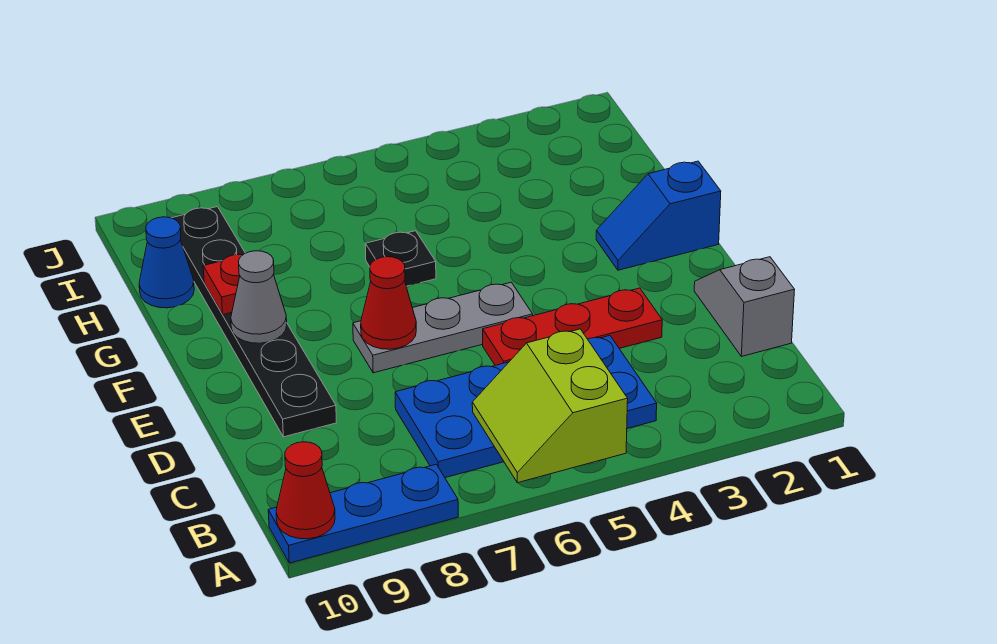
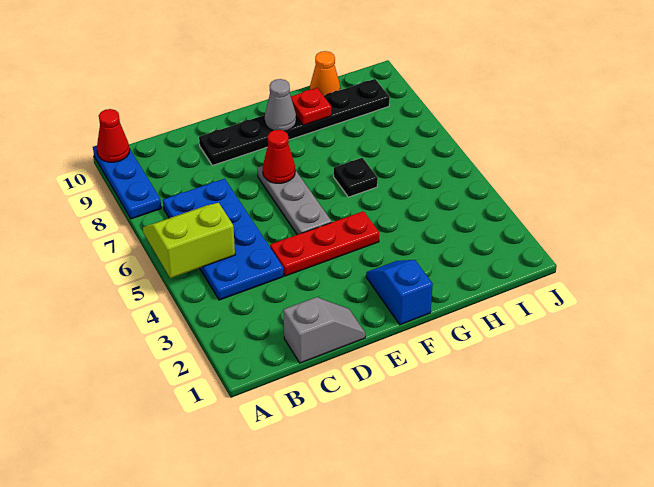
red 1x3 plate [483,288,662,365] -> red 1x3 plate turned to [270,211,379,276]
blue 1x1 cone [139,217,194,308] -> orange 1x1 cone [310,51,340,96]

